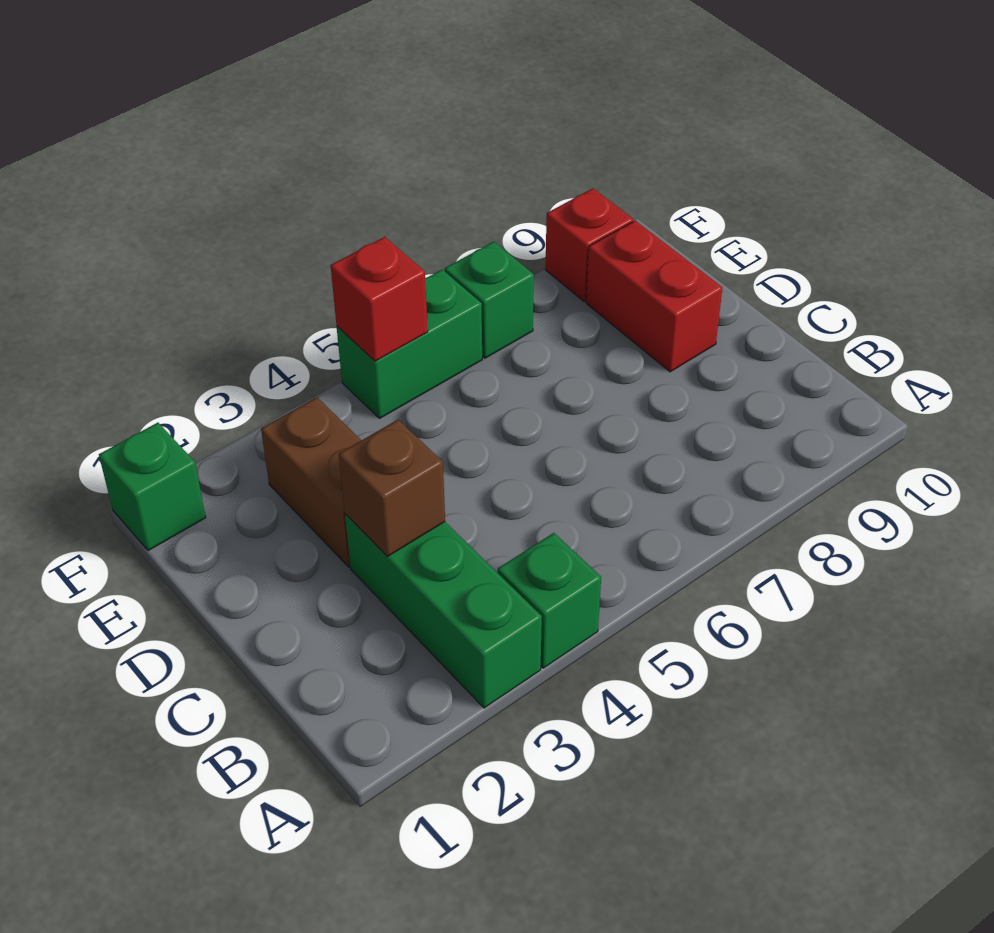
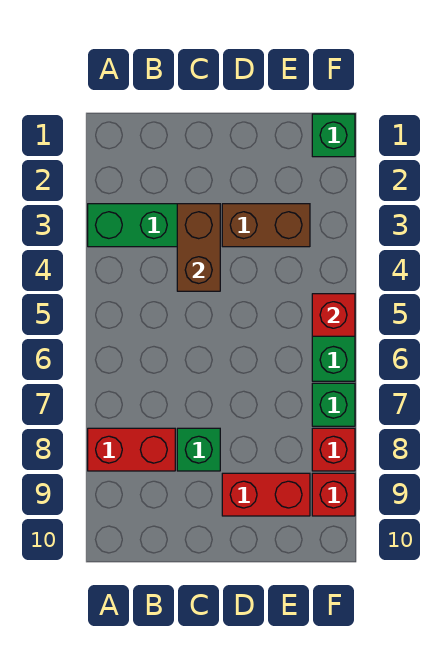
green 1x1 brick [498,533,601,668] -> green 1x1 brick moved to [177,428,220,471]
none -> red 1x2 brick [88,428,175,471]
brown 1x1 brick [339,420,445,556] -> brown 1x2 brick [177,204,220,291]
none -> red 1x1 brick [312,428,355,471]

